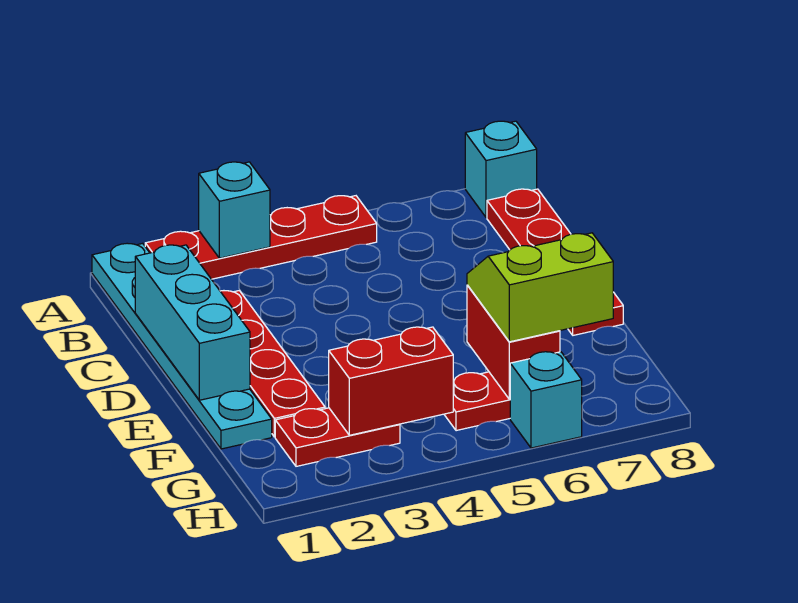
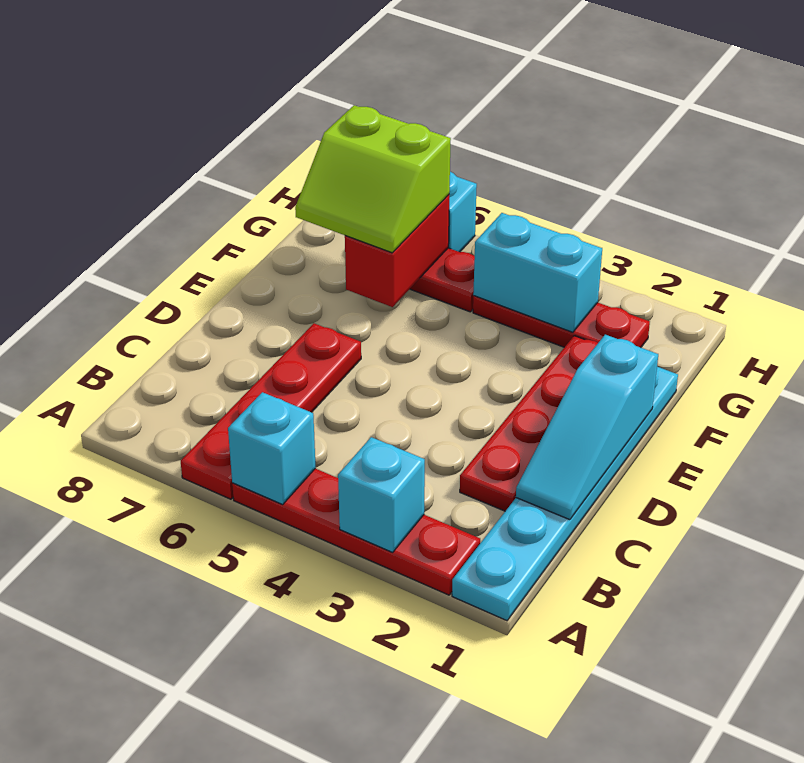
cyan 1x1 brick [465,121,537,217] -> cyan 1x1 brick moved to [228,392,316,504]
red 1x4 plate [487,189,623,335] -> red 1x4 plate moved to [181,323,361,499]
cyan 1x3 brick [135,245,250,400] -> cyan 1x3 slope [516,335,658,520]
red 1x2 plate [275,408,400,466] -> red 1x3 plate [473,296,650,348]
red 1x2 brick [329,327,453,435] -> cyan 1x2 brick [473,213,602,332]

